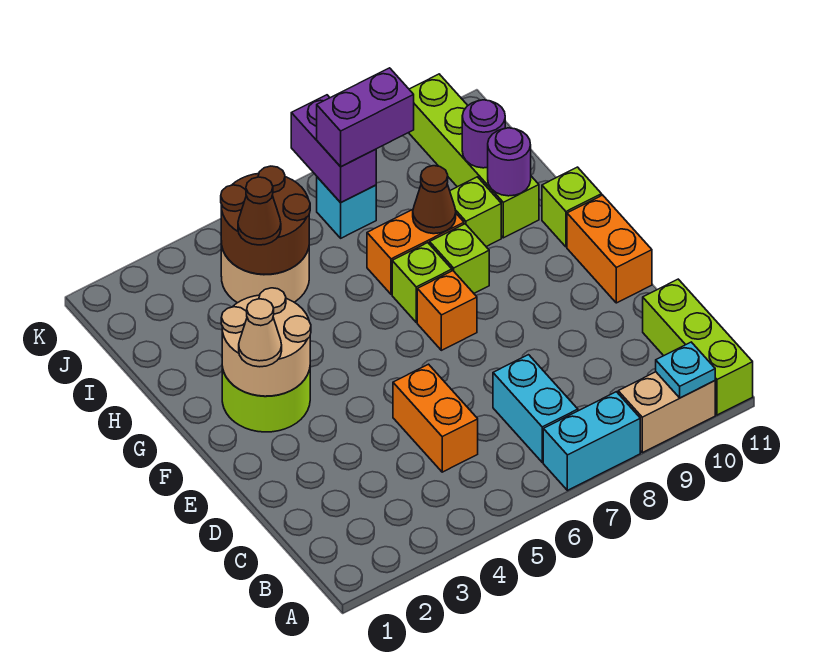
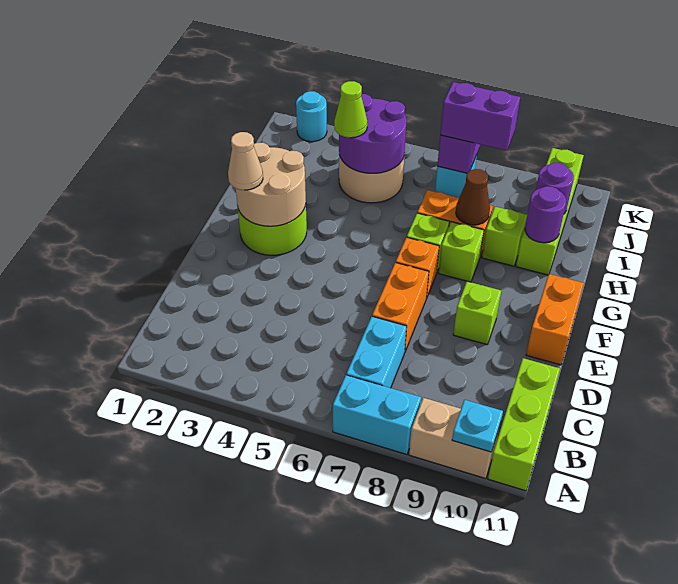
orange 1x2 brick [393,364,478,472] -> orange 1x2 brick moved to [372,262,429,351]
lime 1x1 brick [542,167,602,247] -> lime 1x1 brick moved to [453,281,501,344]
brown 2x2 round brick [221,166,310,274] -> purple 2x2 round brick [339,94,407,173]
brown 1x1 cone [238,177,281,245] -> lime 1x1 cone [334,81,367,138]
none -> cyan 1x1 round brick [296,91,327,142]

